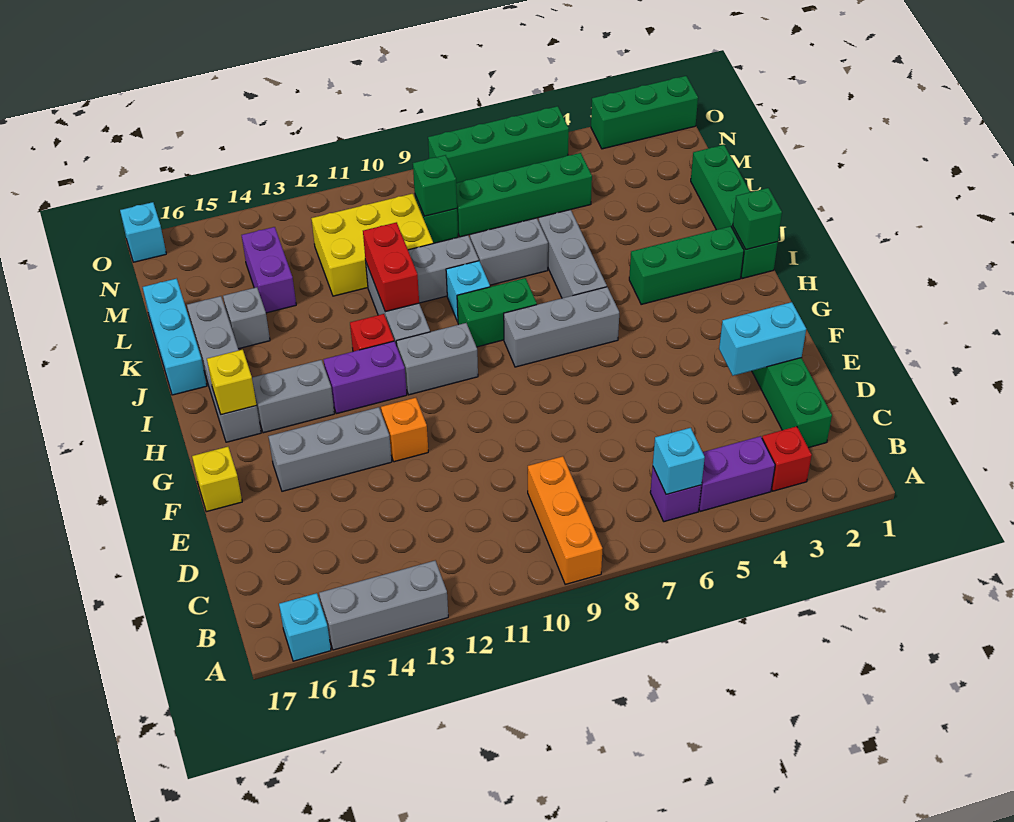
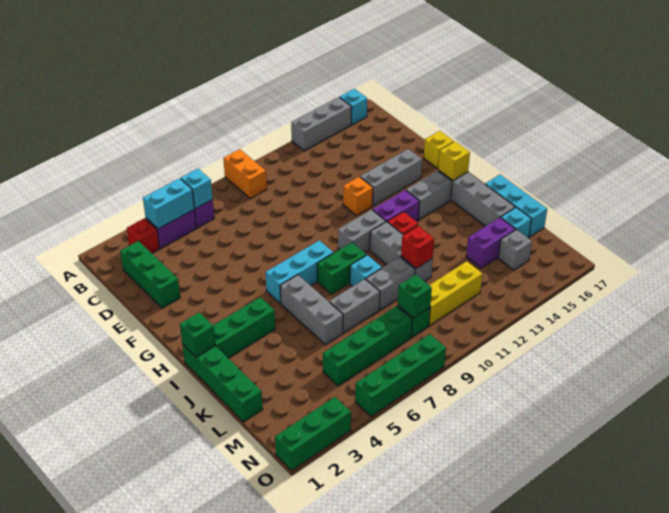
orange 1x3 brick [527,456,603,584] -> orange 1x2 brick [223,149,267,199]
cyan 1x2 brick [719,302,806,376] -> cyan 1x2 brick moved to [143,178,194,229]
grey 1x3 brick [504,287,619,367] -> cyan 1x3 brick [265,240,334,303]
red 1x2 brick [363,222,419,312] -> red 1x1 brick [401,226,434,268]
grey 1x1 brick [223,287,270,349] -> grey 1x1 brick moved to [499,229,532,270]
yellow 2x3 brick [311,194,433,296] -> yellow 1x3 brick [429,261,482,326]
purple 1x2 brick [242,227,296,313] -> purple 1x2 brick turned to [466,217,515,268]
cyan 1x1 brick [120,202,166,262] -> cyan 1x1 brick moved to [501,207,531,238]

